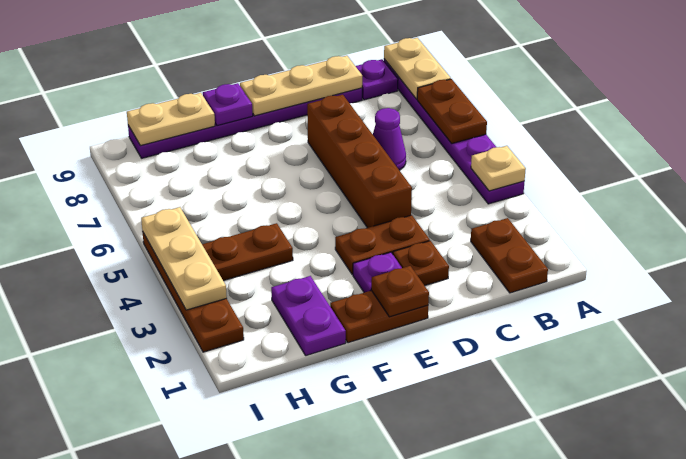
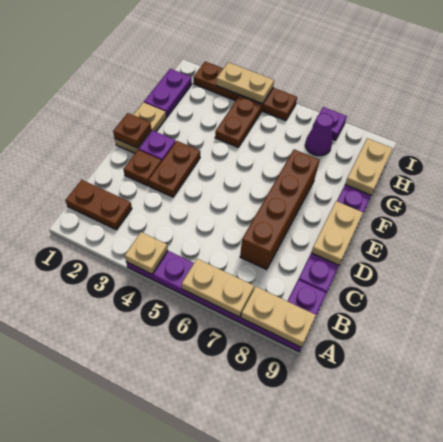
brown 1x2 plate [417,79,487,144] -> tan 1x2 plate [182,259,254,317]
purple 1x1 cone [373,108,406,170] -> purple 1x1 cone moved to [305,113,333,156]
tan 1x3 plate [240,56,362,116] -> tan 1x2 plate [311,201,363,265]
brown 1x4 brick [307,95,412,228] -> brown 1x4 brick turned to [240,149,320,270]
brown 1x2 plate [330,291,428,343] -> tan 1x2 plate [115,102,166,153]
purple 1x1 plate [203,83,253,126] -> purple 1x1 plate moved to [313,107,347,140]
purple 1x2 plate [271,276,346,356] -> purple 1x2 plate turned to [144,69,192,118]
tan 1x3 plate [141,207,227,310] -> tan 1x2 plate [216,62,274,104]

